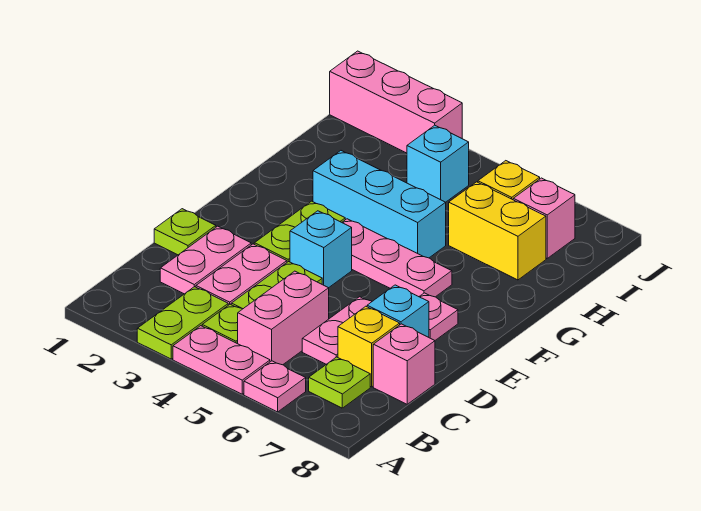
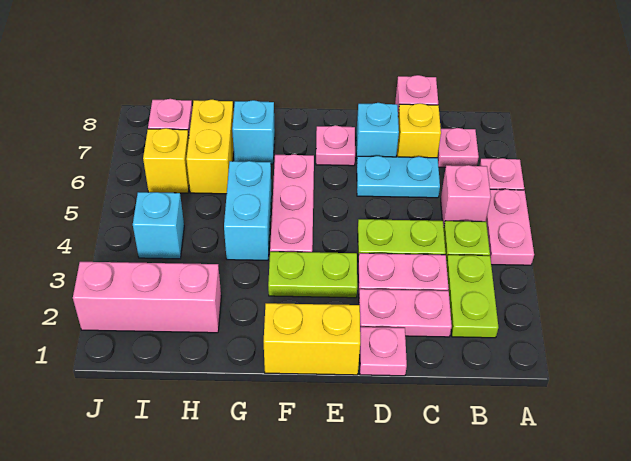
lime 1x2 plate [137,287,228,359] -> lime 1x2 plate turned to [446,255,498,338]
pink 1x2 brick [238,271,329,365] -> pink 1x1 brick [441,165,491,227]
lime 1x1 plate [309,357,370,408] -> pink 1x1 plate [437,128,479,167]
pink 1x2 plate [302,297,372,364] -> cyan 1x2 plate [357,156,440,198]
lime 1x1 plate [154,209,216,255] -> pink 1x1 plate [360,327,407,376]
none -> yellow 1x2 brick [264,303,360,375]
cyan 1x1 brick [290,211,352,288] -> cyan 1x1 brick moved to [232,100,275,164]
cyan 1x3 brick [313,151,446,258] -> cyan 1x2 brick [224,161,272,260]
pink 1x3 brick [330,51,462,153] -> pink 1x3 brick turned to [73,262,221,333]

